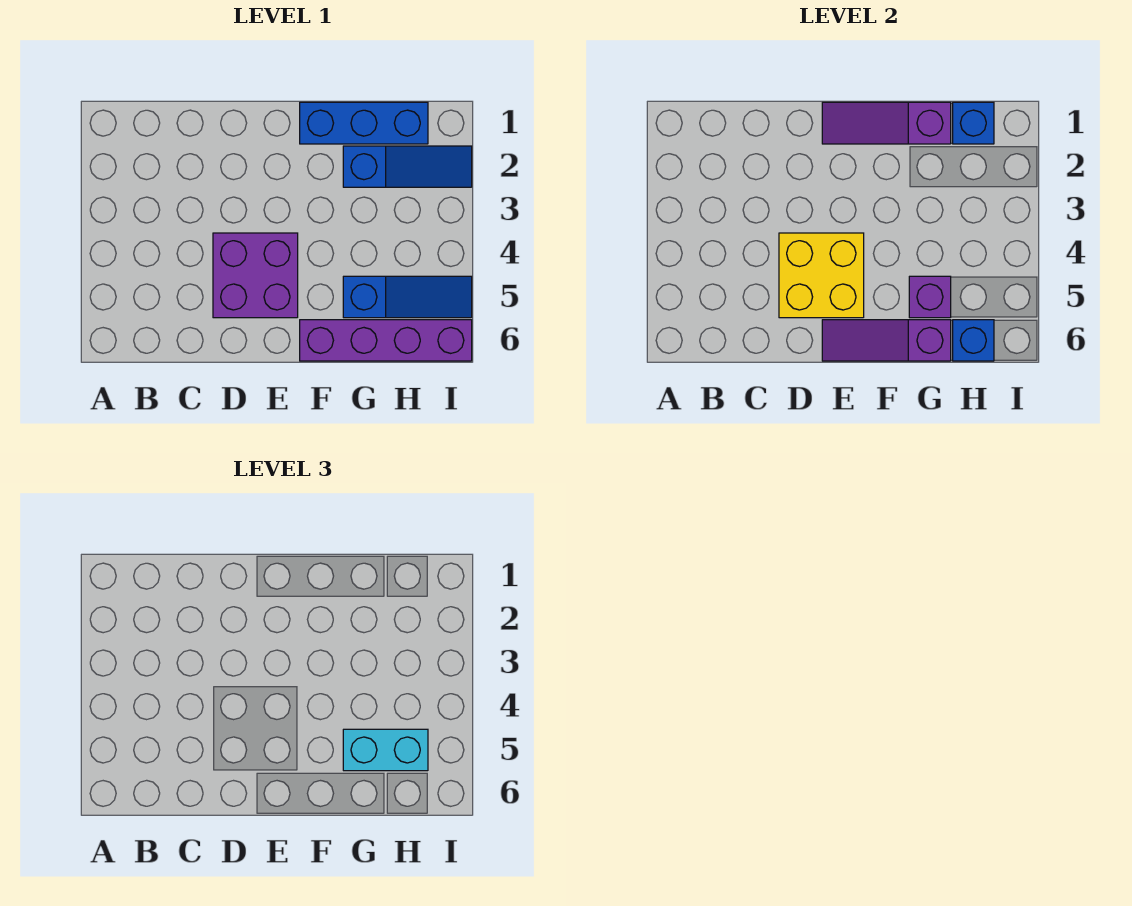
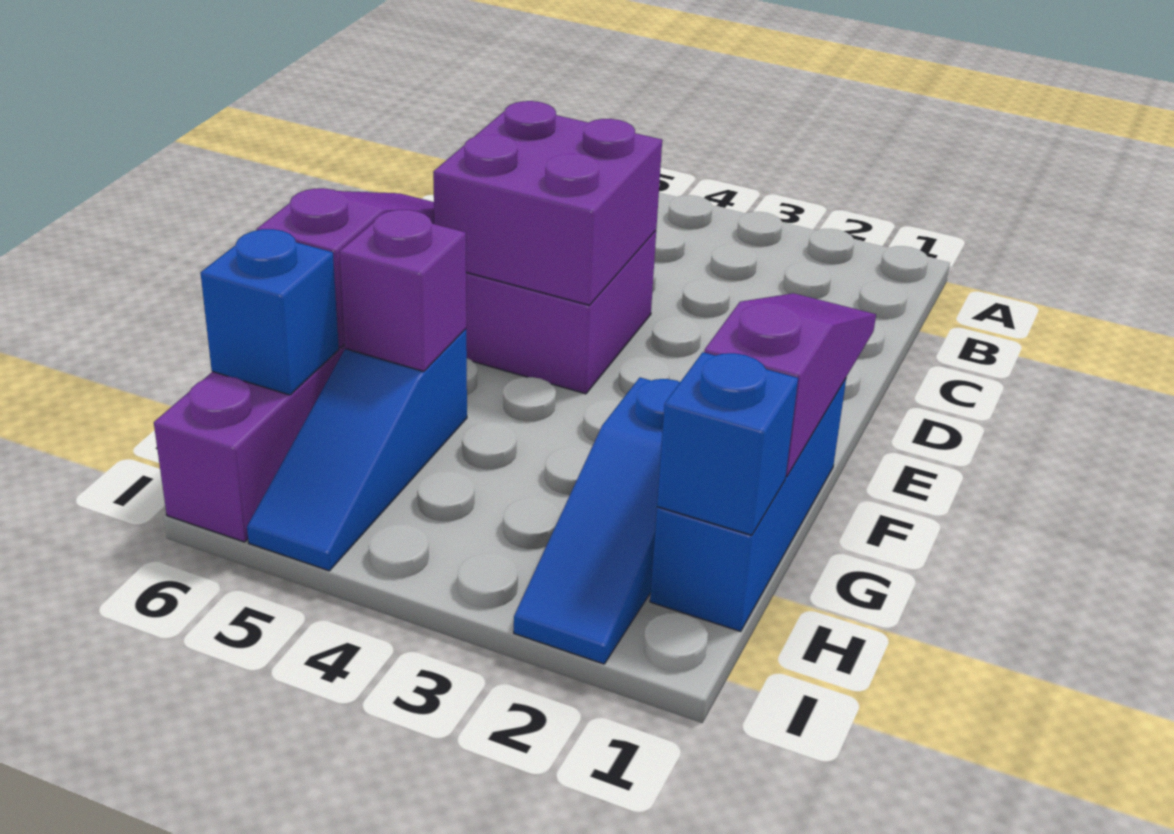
yellow 2x2 brick [779,233,864,318] -> purple 2x2 brick [433,101,662,305]
cyan 1x2 brick [343,729,428,771] -> none

